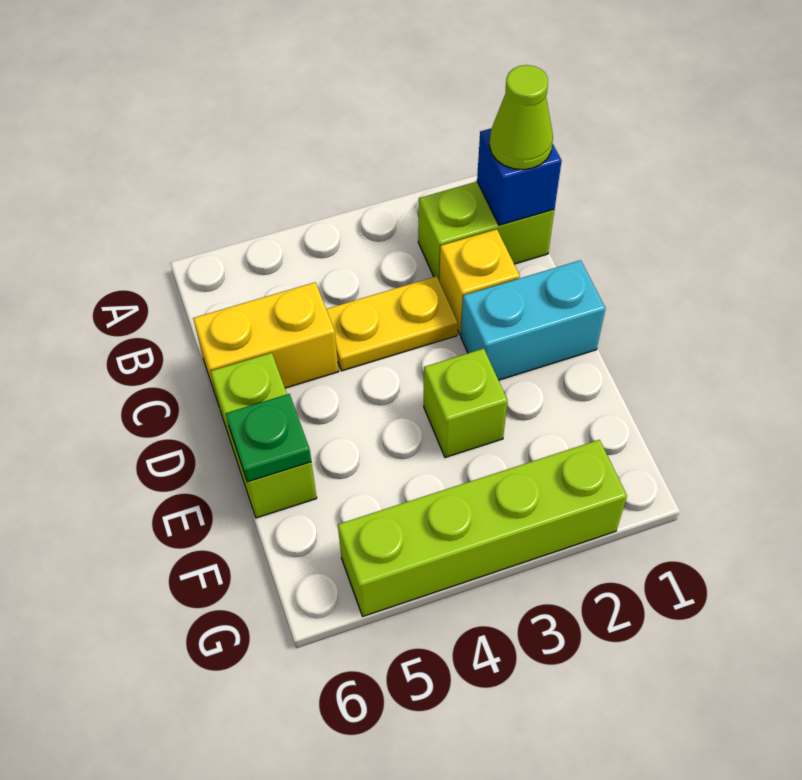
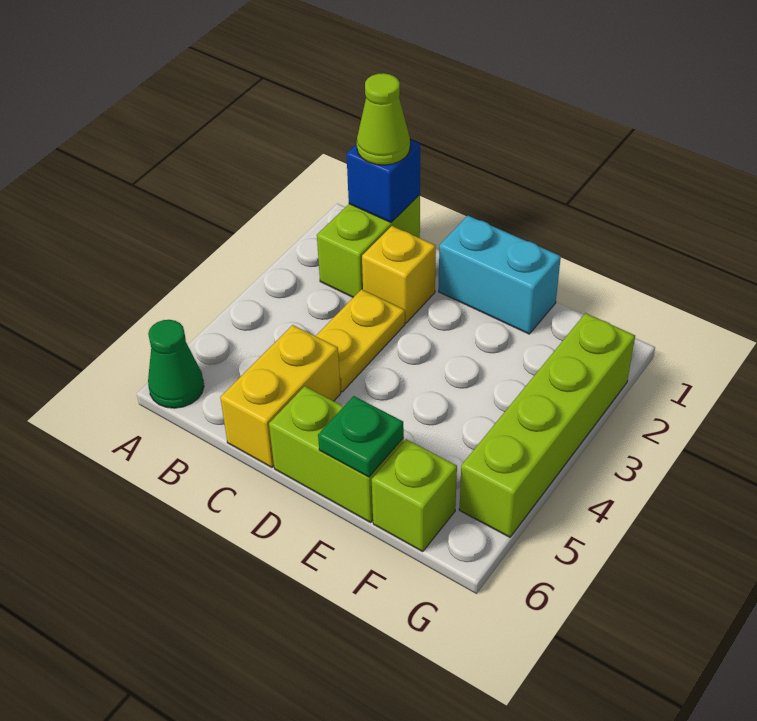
none -> green 1x1 cone [148,320,204,408]
cyan 1x2 brick [461,260,606,380] -> cyan 1x2 brick turned to [439,216,561,334]
lime 1x1 brick [424,349,508,458] -> lime 1x1 brick moved to [372,439,457,551]

